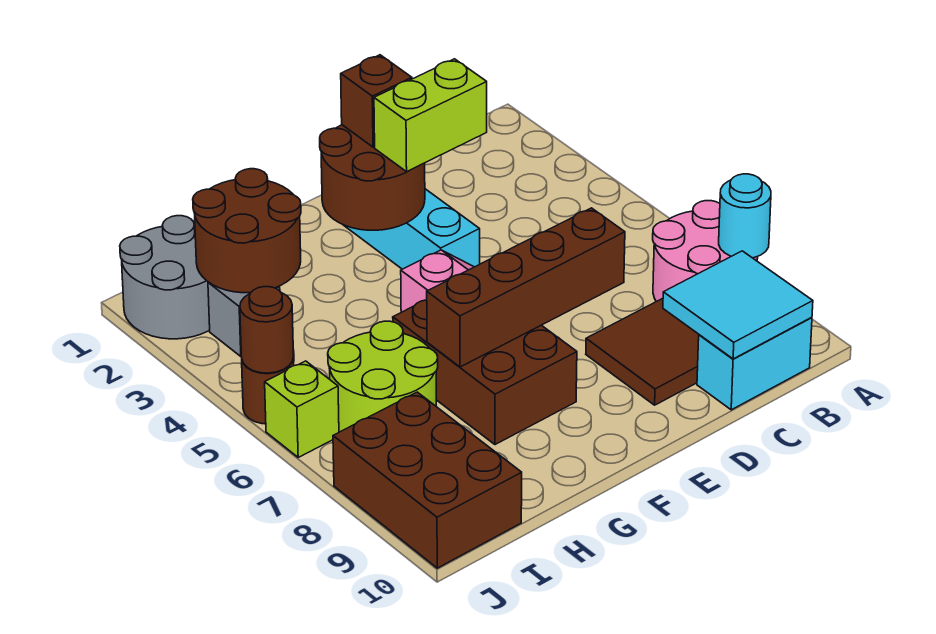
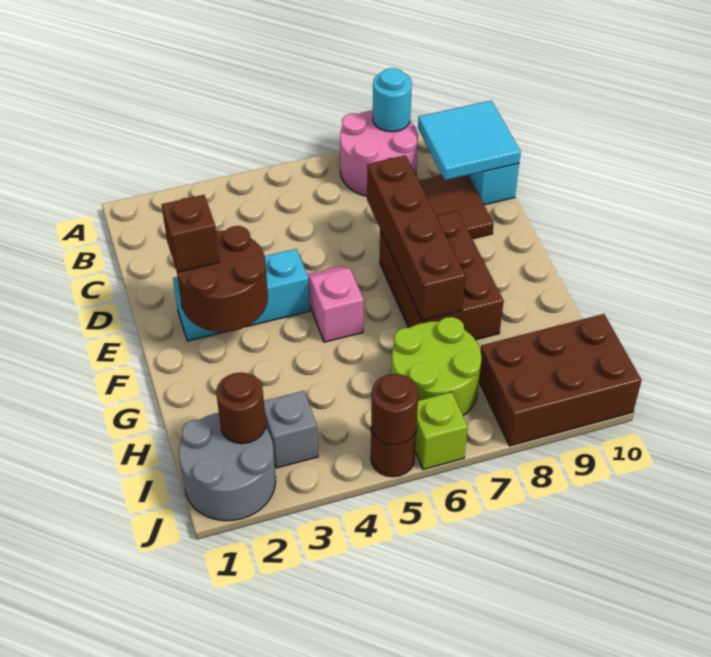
lime 1x2 brick [374,59,487,172] -> none
brown 2x3 brick [393,300,577,445] -> brown 2x3 brick turned to [380,211,504,340]
brown 2x2 round brick [193,169,301,293] -> brown 1x1 round brick [216,372,266,444]

